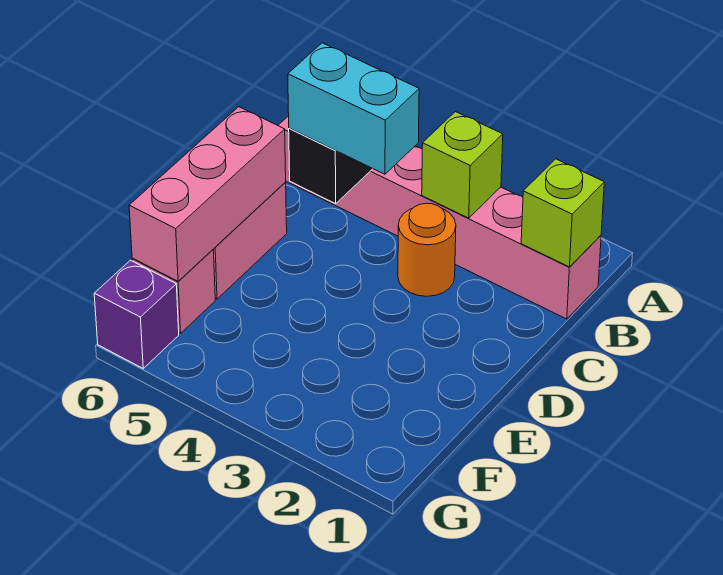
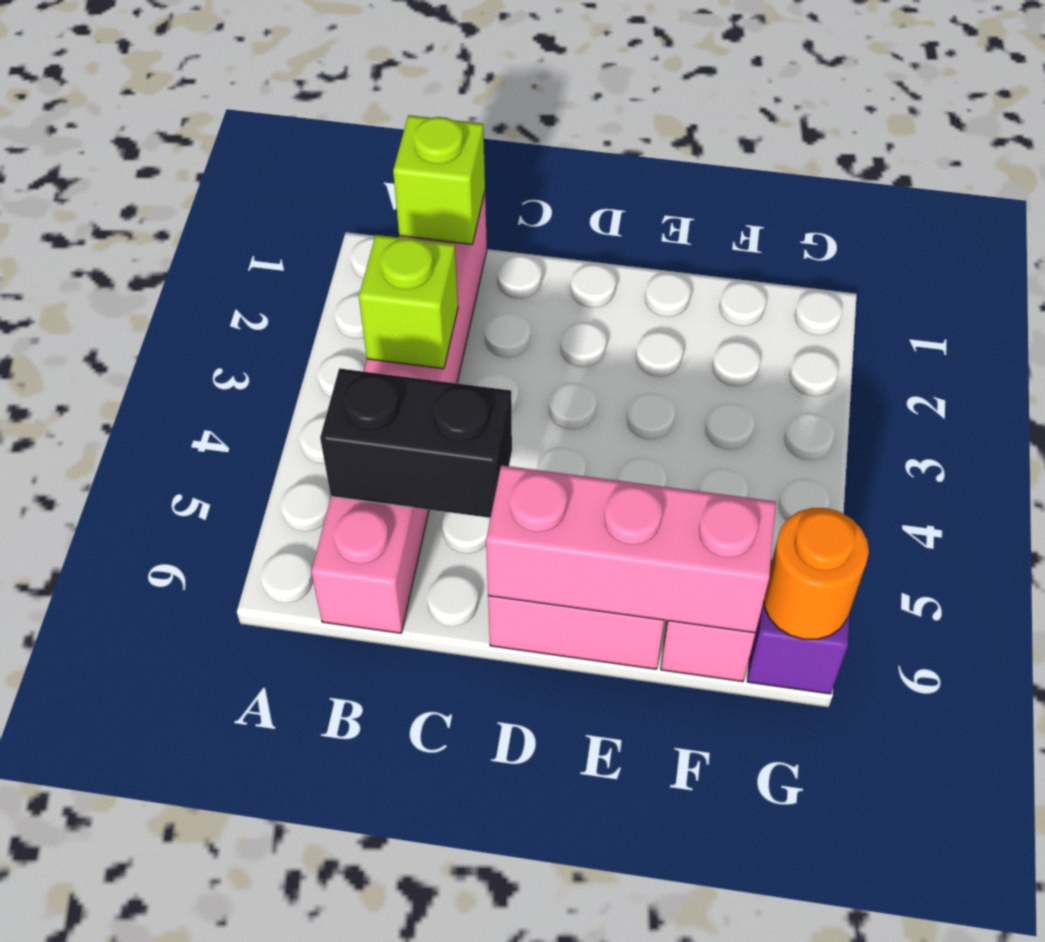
orange 1x1 round brick [398,203,456,296] -> orange 1x1 round brick moved to [764,508,869,639]
cyan 1x2 brick [288,43,419,174] -> none

